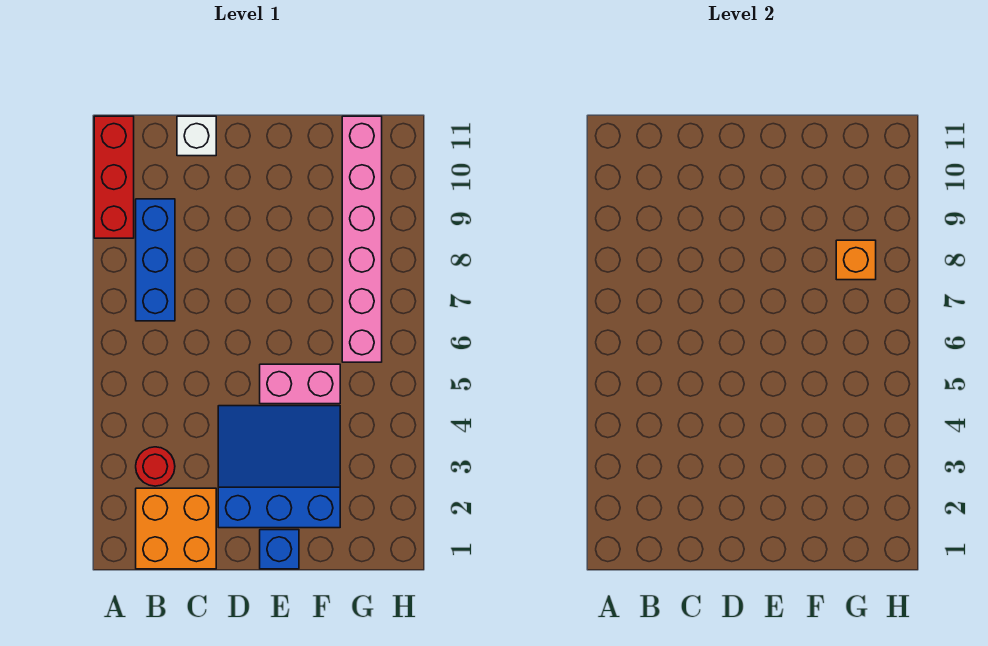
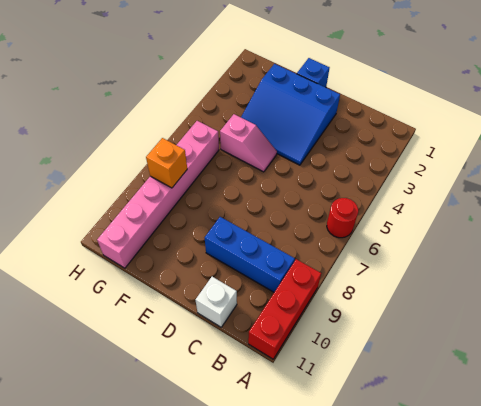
orange 2x2 brick [136,488,216,569] -> none
red 1x1 round brick [136,447,175,486] -> red 1x1 round brick moved to [327,198,358,238]
blue 1x3 brick [136,199,175,321] -> blue 1x3 brick turned to [205,217,295,292]
pink 1x2 brick [260,364,340,404] -> pink 1x2 slope [220,114,277,172]

